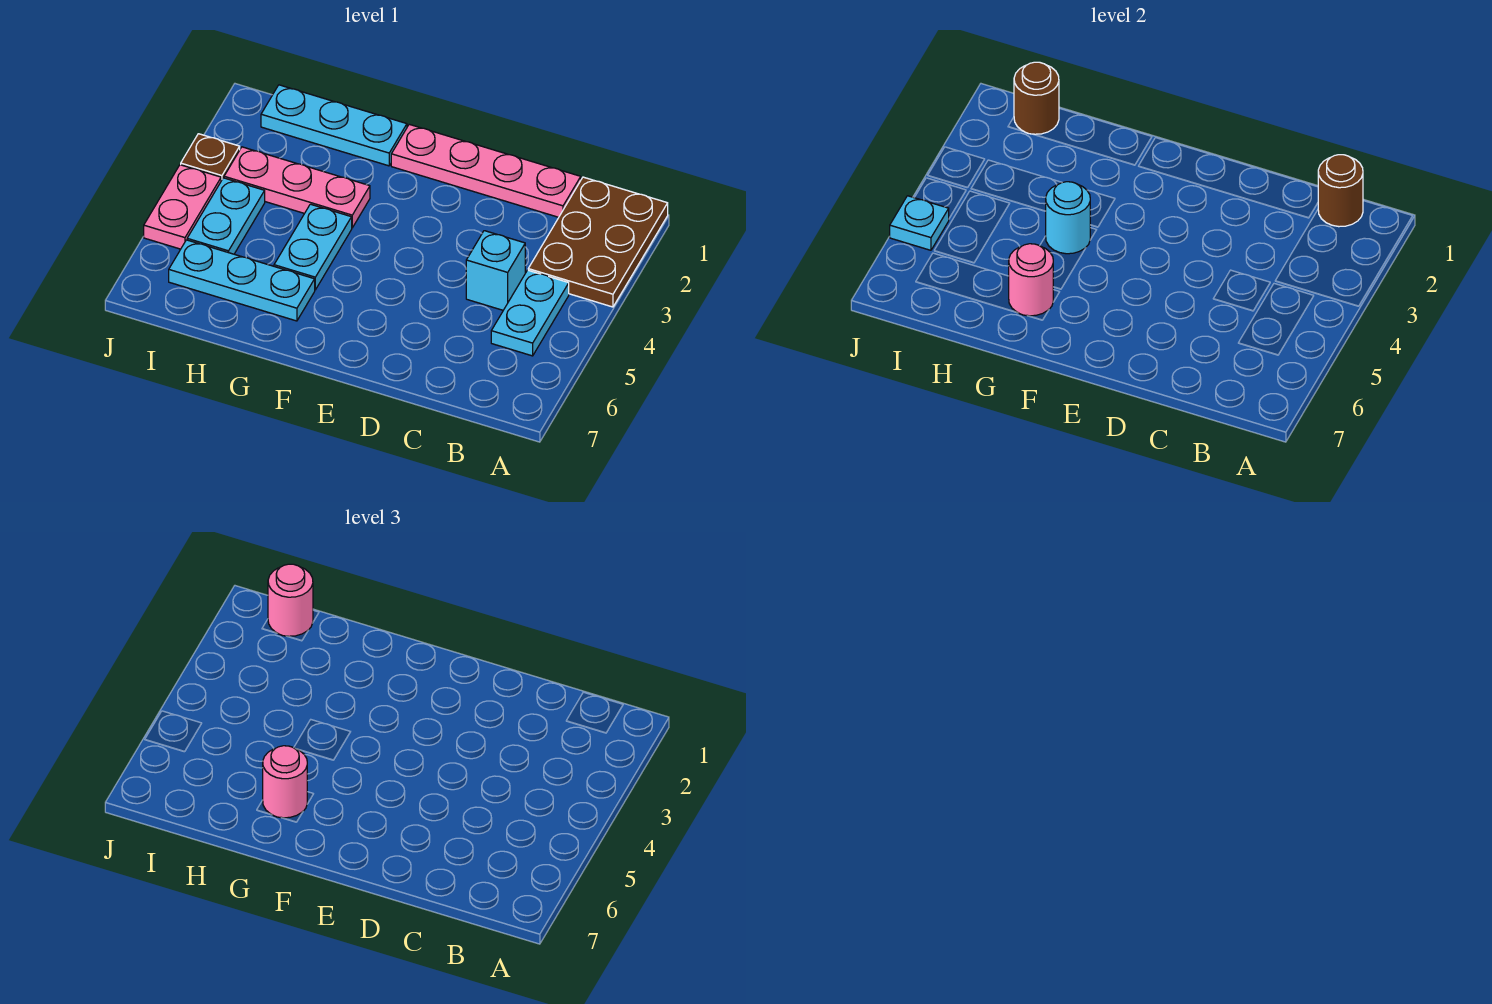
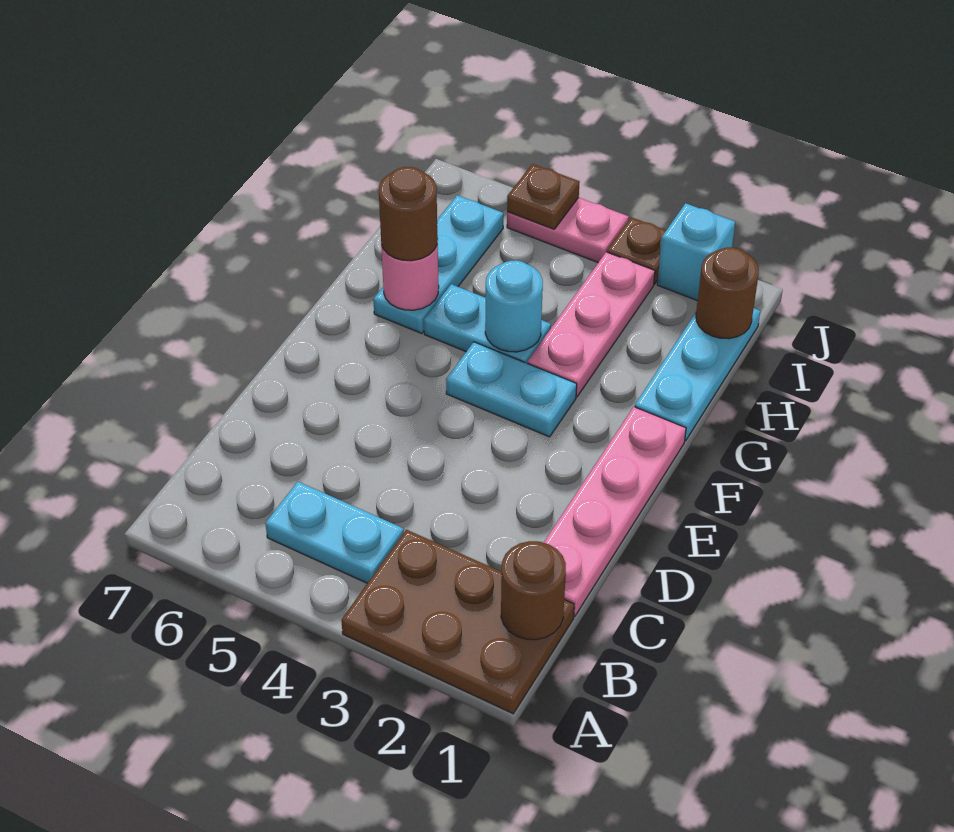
cyan 1x1 brick [466,231,525,310] -> cyan 1x1 brick moved to [657,203,735,301]
pink 1x1 round brick [263,746,307,818] -> brown 1x1 round brick [379,167,438,261]
pink 1x1 round brick [268,564,313,637] -> none
cyan 1x2 plate [187,178,265,254] -> cyan 1x2 plate moved to [446,342,577,437]
cyan 1x1 plate [890,196,949,250] -> brown 1x1 plate [507,164,580,229]

